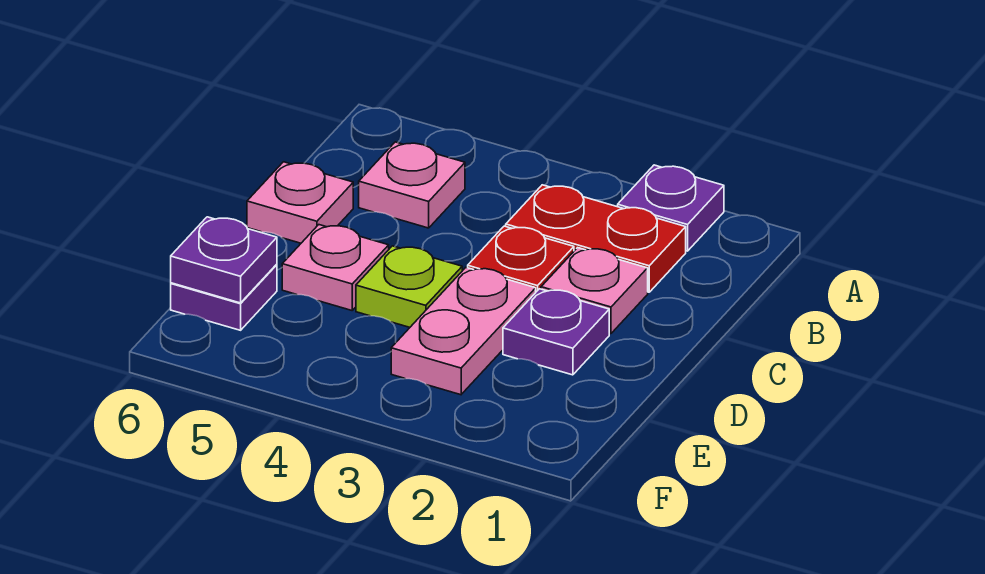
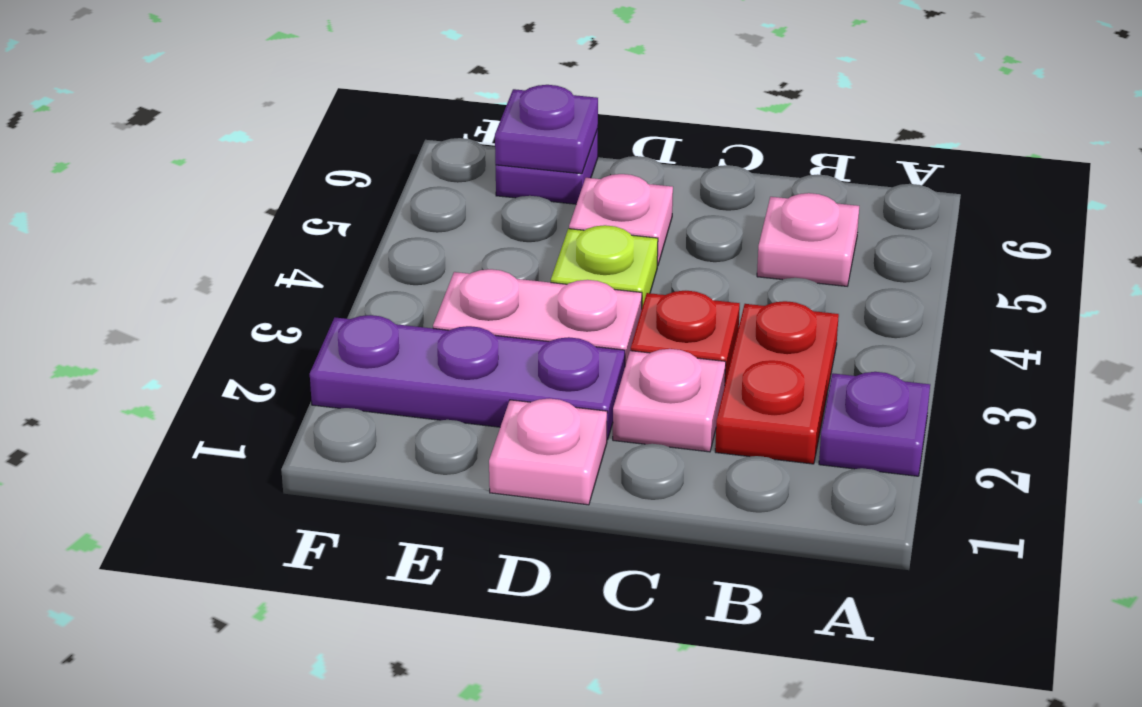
pink 1x1 plate [247,162,353,243] -> pink 1x1 plate moved to [489,399,607,505]
purple 1x1 plate [503,289,609,375] -> purple 1x3 plate [310,315,625,440]

